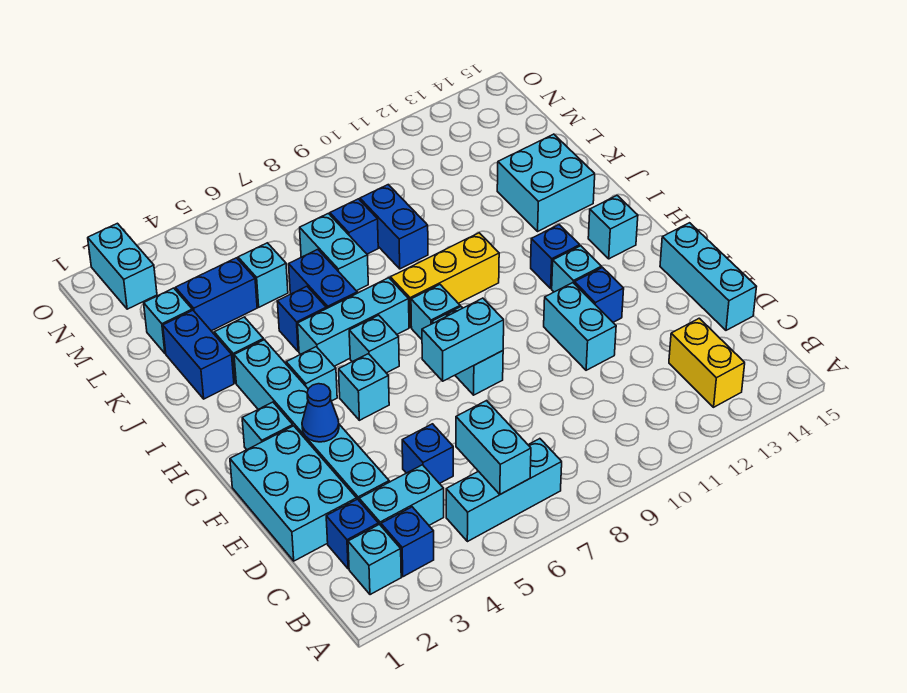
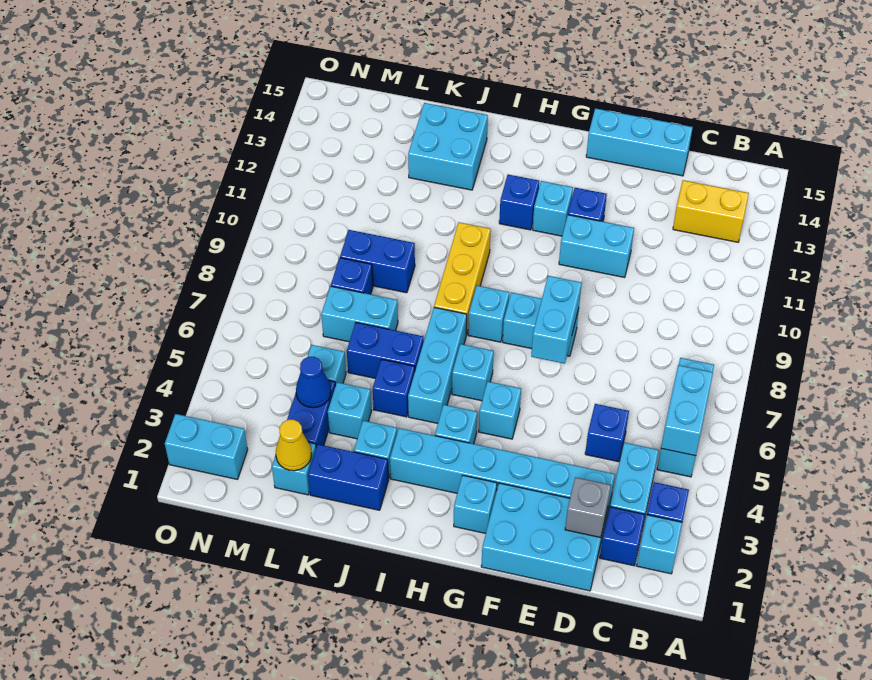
cyan 1x2 brick [456,401,531,494] -> cyan 1x2 brick turned to [661,365,713,456]
none -> grey 1x1 brick [565,477,611,538]
blue 1x1 cone [302,384,339,442] -> blue 1x1 cone moved to [296,357,331,408]
cyan 1x1 brick [588,196,638,259] -> cyan 1x1 brick moved to [328,382,372,439]
none -> yellow 1x1 cone [276,420,312,471]

